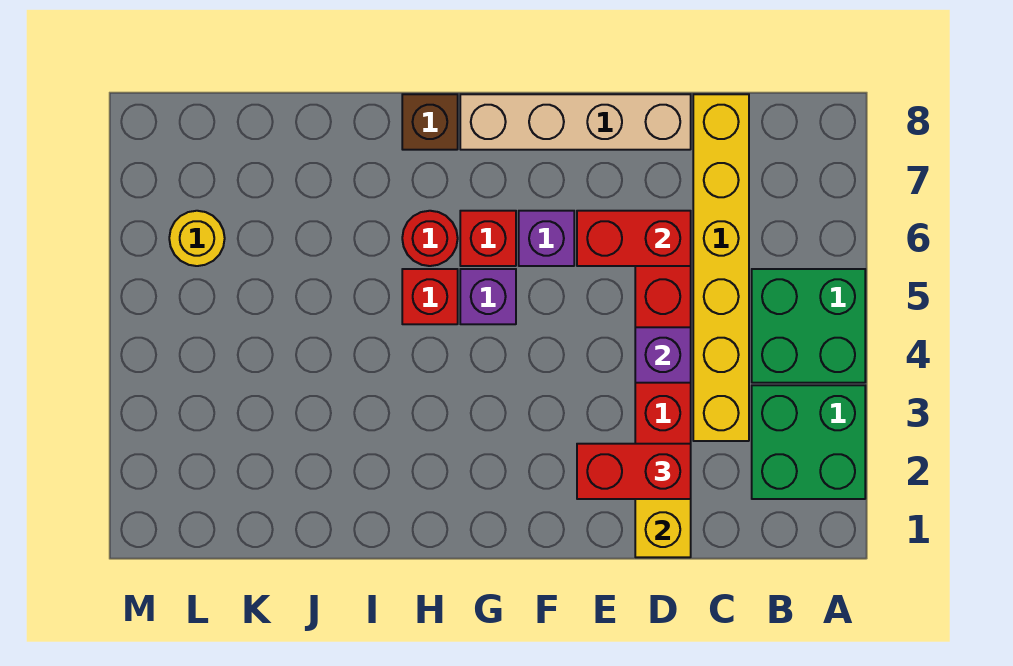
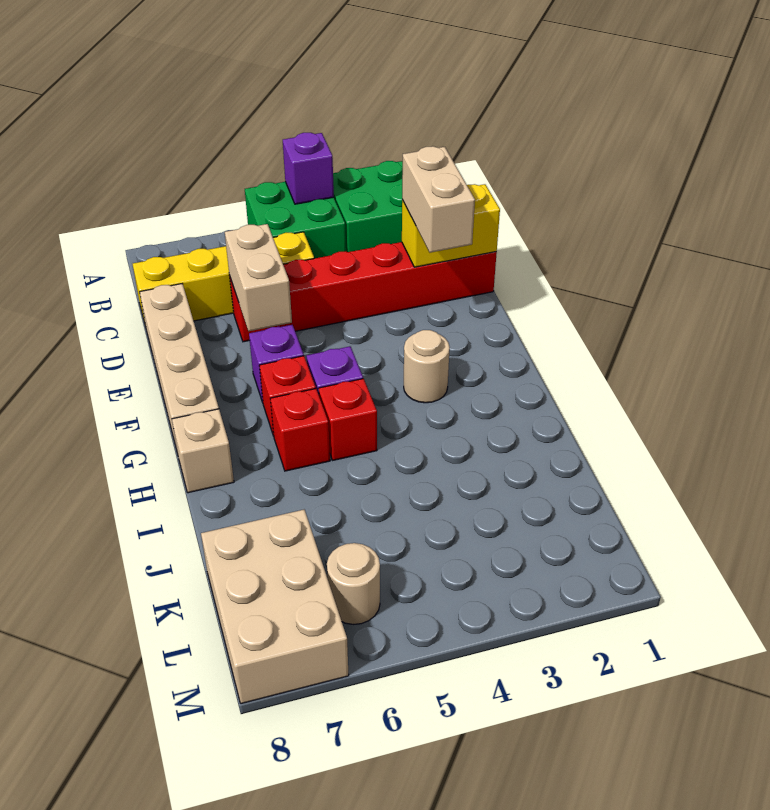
yellow 1x6 brick [693,94,749,441] -> yellow 1x4 brick [133,232,314,326]
red 1x2 brick [577,444,691,499] -> tan 1x2 brick [402,146,475,253]
purple 1x1 brick [635,327,691,383] -> purple 1x1 brick moved to [283,133,334,204]
red 1x2 brick [577,211,691,266] -> tan 1x2 brick [225,224,292,331]
none -> tan 1x1 round brick [404,330,450,403]
red 1x1 round brick [402,211,458,266] -> red 1x1 brick [270,389,330,471]
brown 1x1 brick [402,94,458,150] -> tan 1x1 brick [172,409,234,493]
none -> tan 2x3 brick [201,510,349,704]
yellow 1x1 round brick [169,211,225,266] -> tan 1x1 round brick [327,543,380,624]

